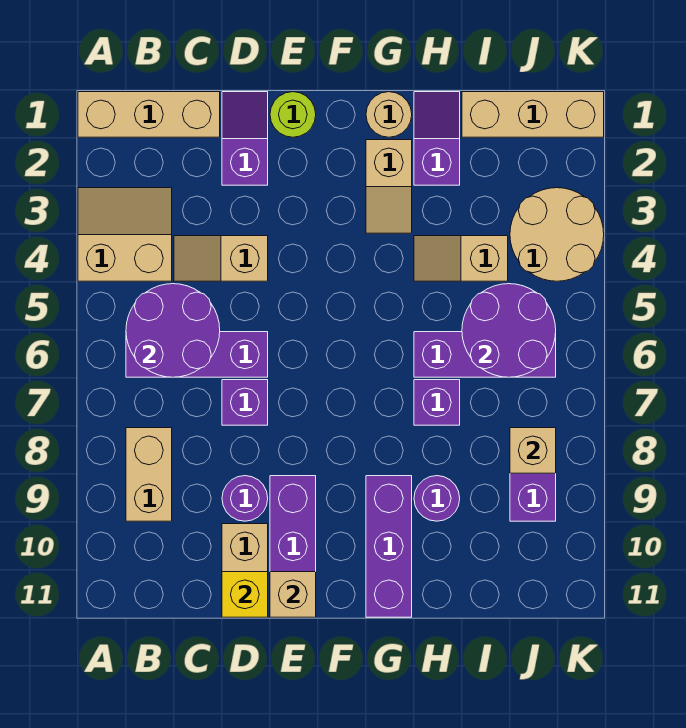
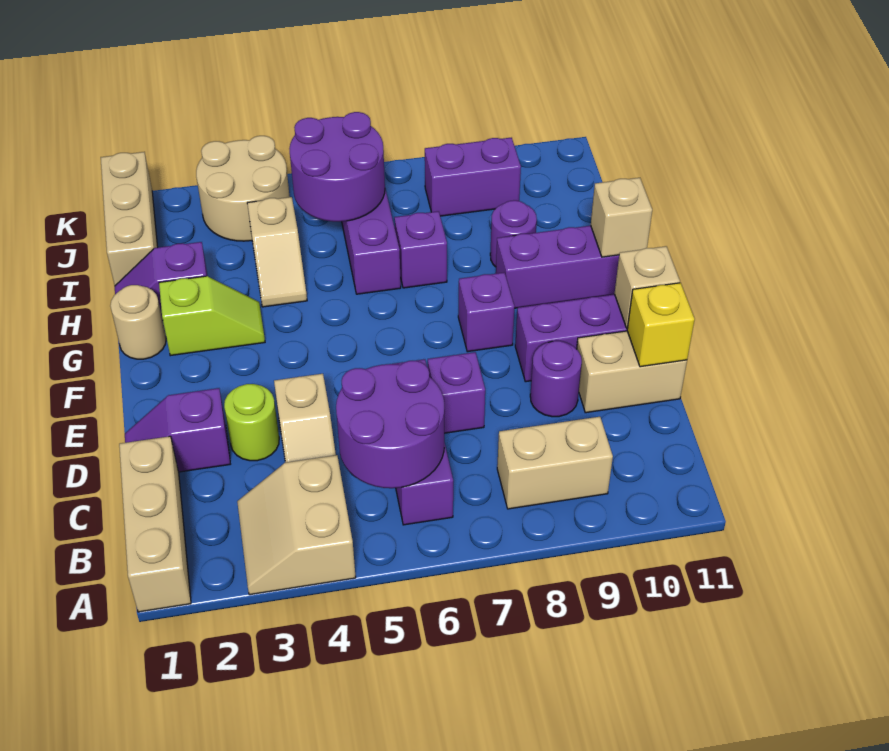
lime 1x1 round brick [270,92,316,137] -> lime 1x1 round brick moved to [224,384,279,461]
none -> purple 1x1 brick [458,272,514,352]
tan 1x2 slope [366,140,412,233] -> lime 1x2 slope [159,276,265,356]
tan 1x1 brick [510,428,556,473] -> tan 1x1 brick moved to [591,178,652,257]

